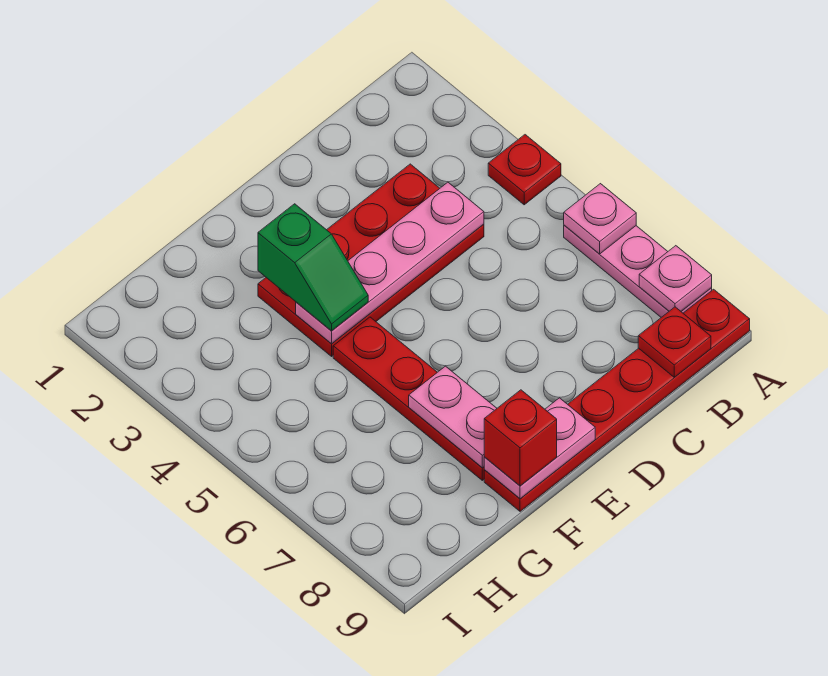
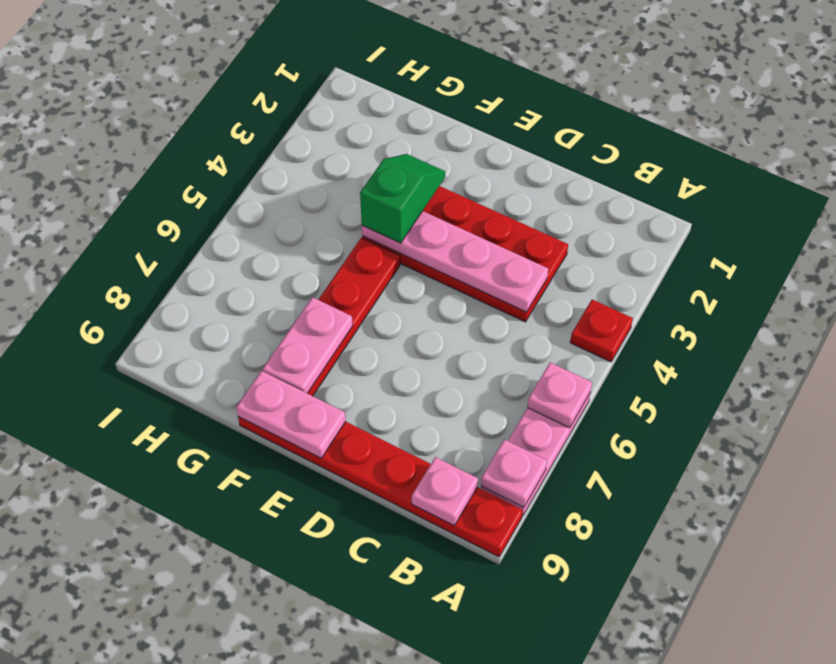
red 1x1 plate [638,307,711,377] -> pink 1x1 plate [412,457,478,526]
green 1x2 slope [258,204,368,331] -> green 1x2 slope turned to [360,154,445,243]
red 1x1 brick [484,390,557,486] -> none

